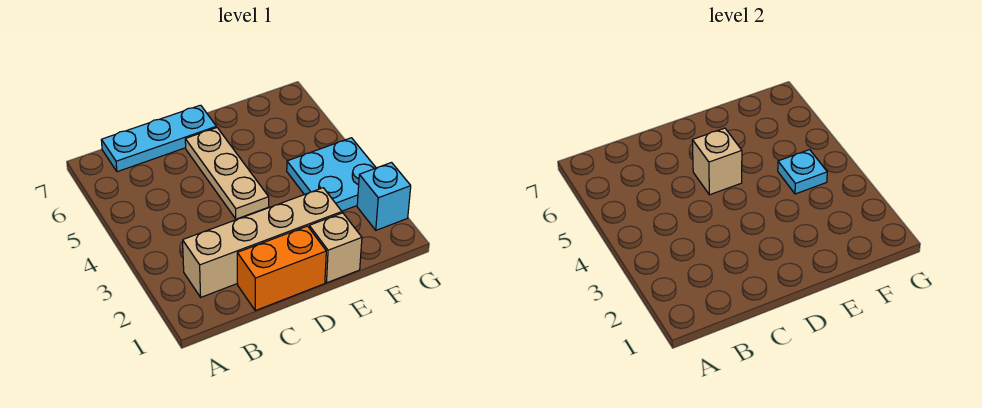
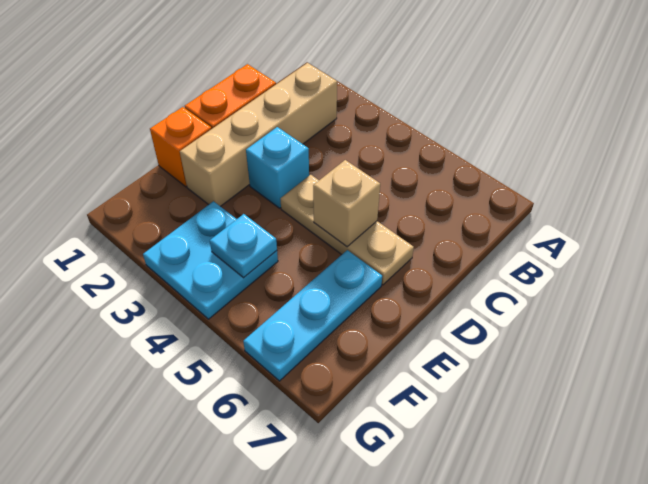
cyan 1x3 plate [101,105,216,172] -> cyan 1x3 plate moved to [243,250,382,381]
tan 1x1 brick [309,213,362,283] -> orange 1x1 brick [150,107,211,187]
cyan 1x1 brick [357,163,411,230] -> cyan 1x1 brick moved to [246,127,309,208]

